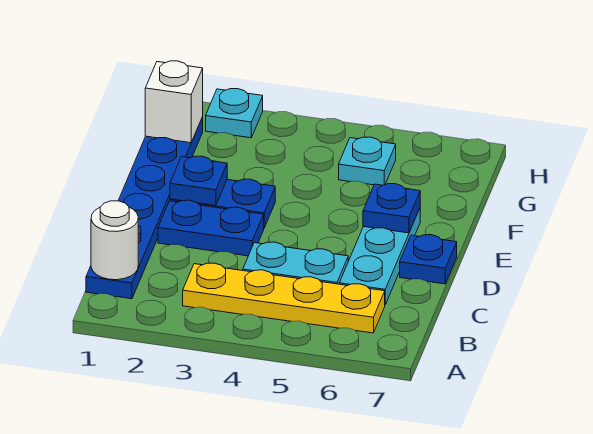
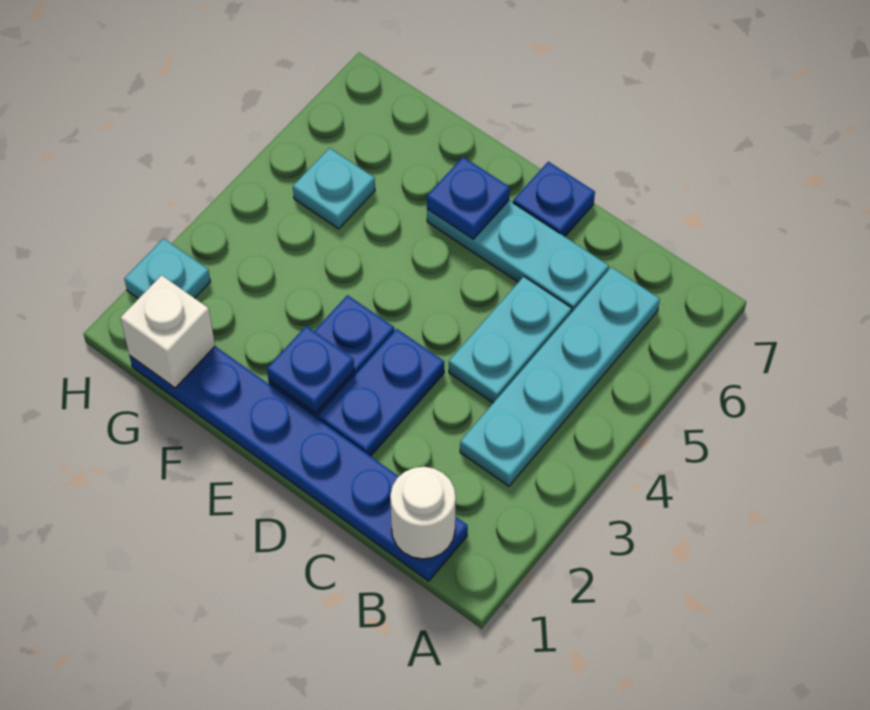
yellow 1x4 plate [183,263,385,333] -> cyan 1x4 plate [460,267,660,486]

